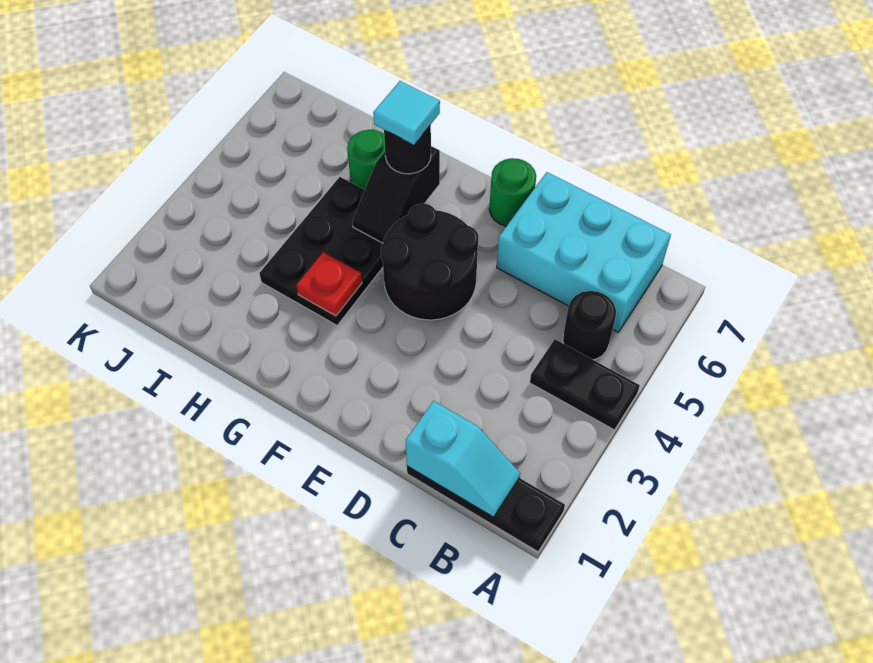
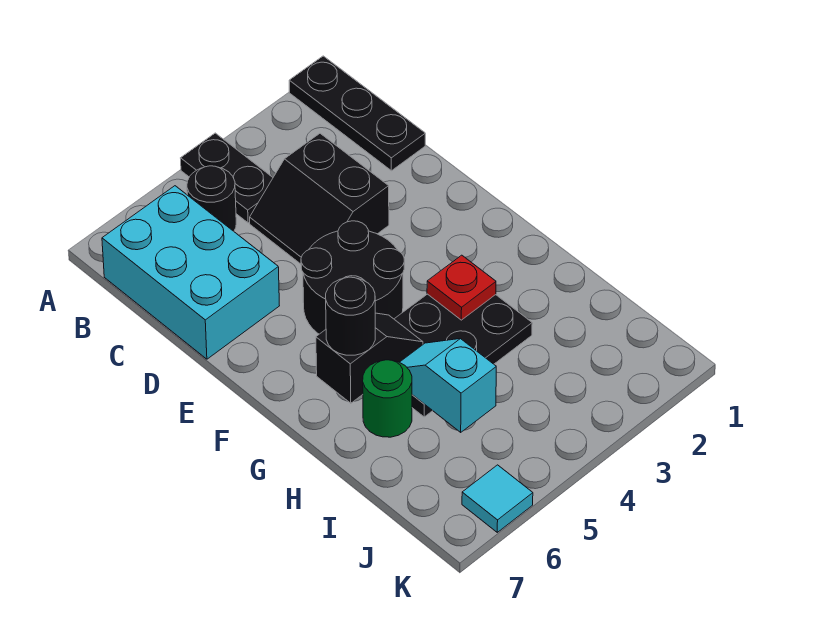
cyan 1x2 slope [406,401,520,517] -> cyan 1x2 slope moved to [400,339,496,432]
none -> black 2x2 slope [250,134,389,264]
green 1x1 round brick [489,158,536,226] -> none
cyan 1x1 tile [373,81,440,145] -> cyan 1x1 tile moved to [462,465,533,532]

